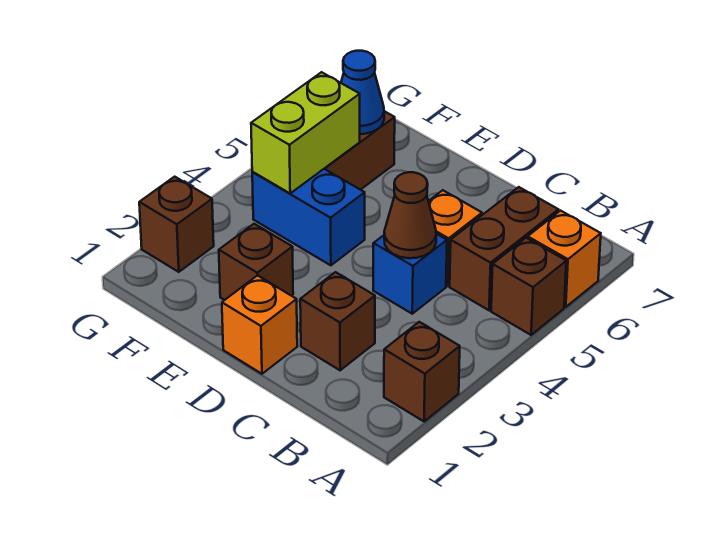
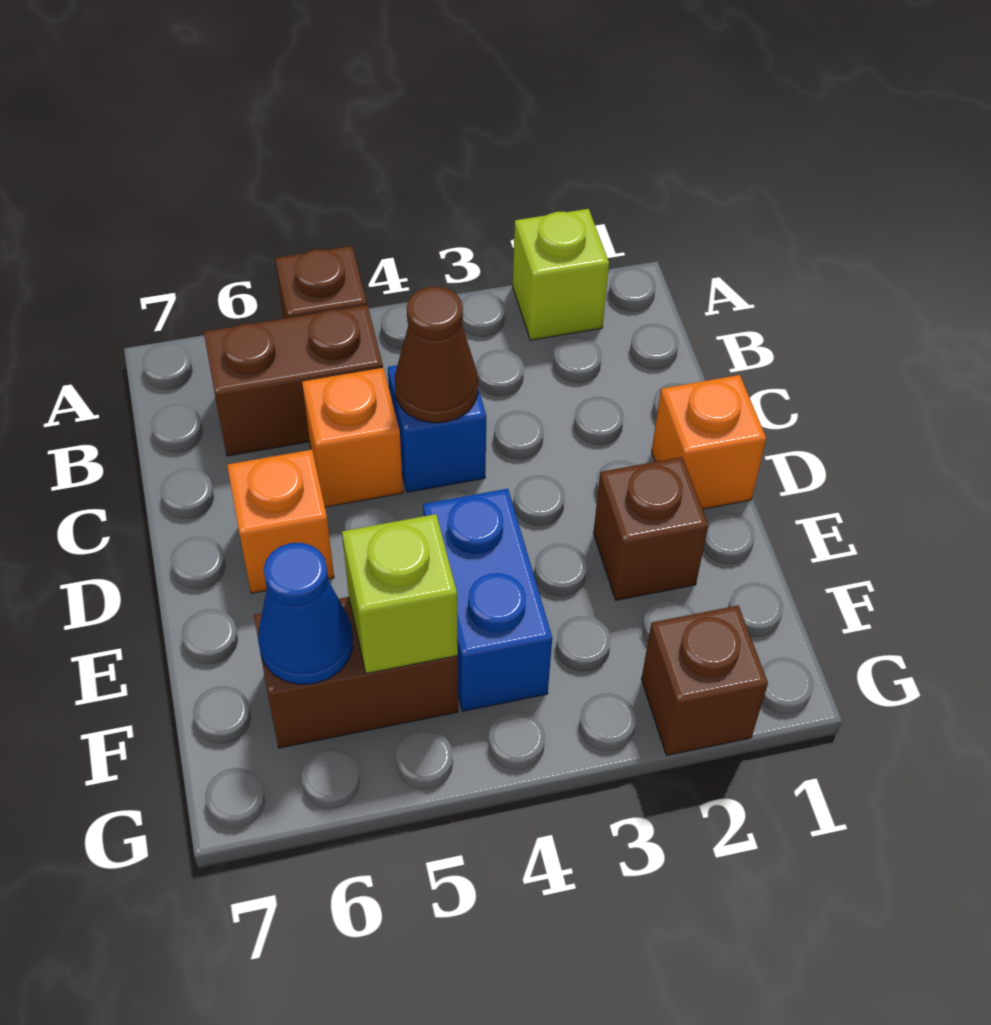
brown 1x1 brick [384,322,460,421] -> lime 1x1 brick [513,209,609,340]
orange 1x1 brick [528,211,601,307] -> orange 1x1 brick moved to [227,450,334,593]
brown 1x1 brick [300,272,375,370] -> none
lime 1x2 brick [251,72,360,193] -> lime 1x1 brick [342,514,458,673]

